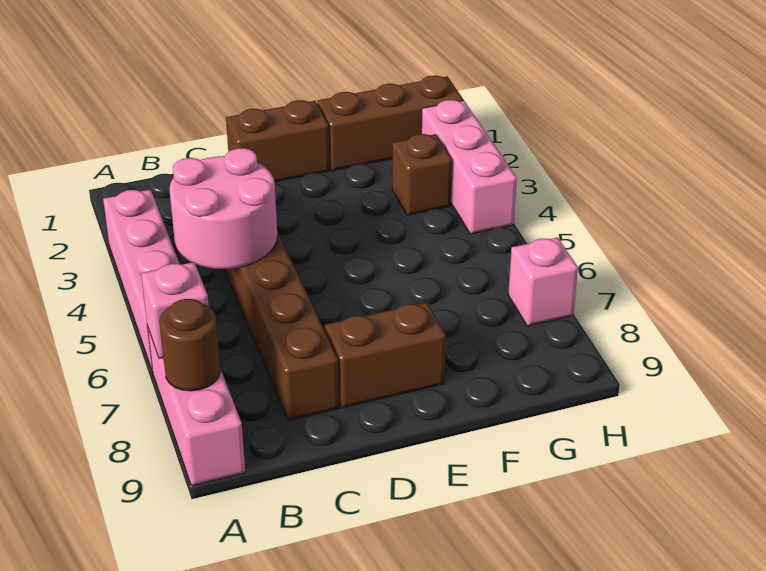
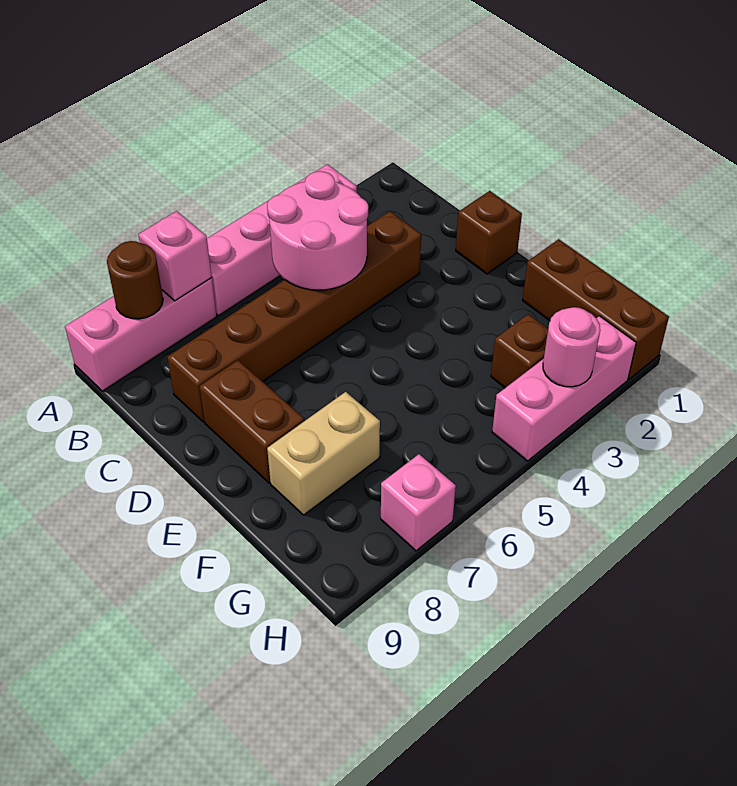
brown 1x2 brick [226,100,330,182] -> brown 1x1 brick [456,191,522,274]
none -> tan 1x2 brick [267,392,380,515]
none -> pink 1x1 round brick [543,307,600,387]

